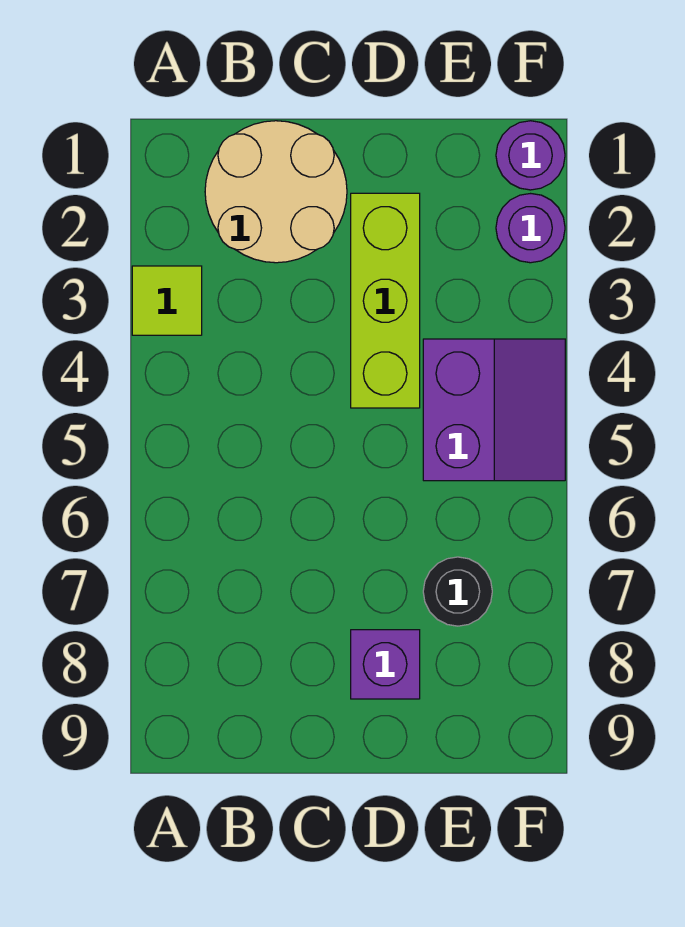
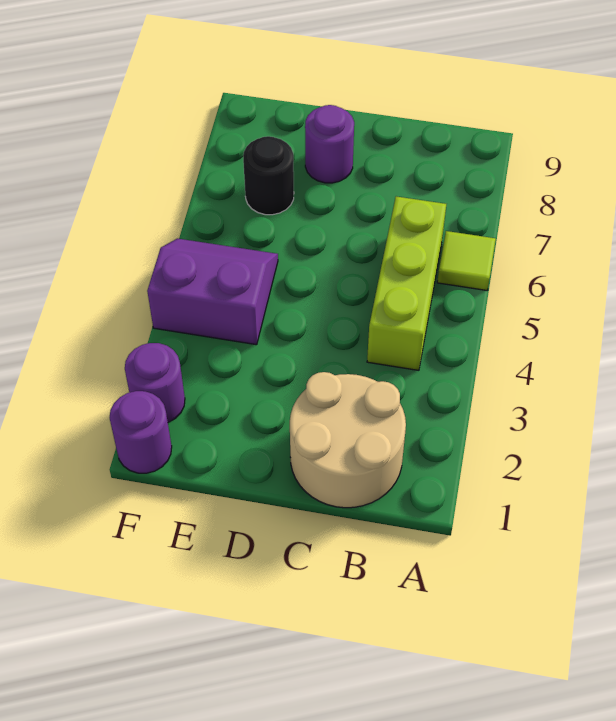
lime 1x1 tile [132,266,202,335] -> lime 1x1 tile moved to [437,231,496,290]
lime 1x3 brick [351,193,420,408] -> lime 1x3 brick moved to [367,196,446,370]
purple 1x1 brick [351,630,420,699] -> purple 1x1 round brick [305,105,354,183]
purple 2x2 slope [423,339,565,481] -> purple 2x2 slope turned to [147,238,278,345]

